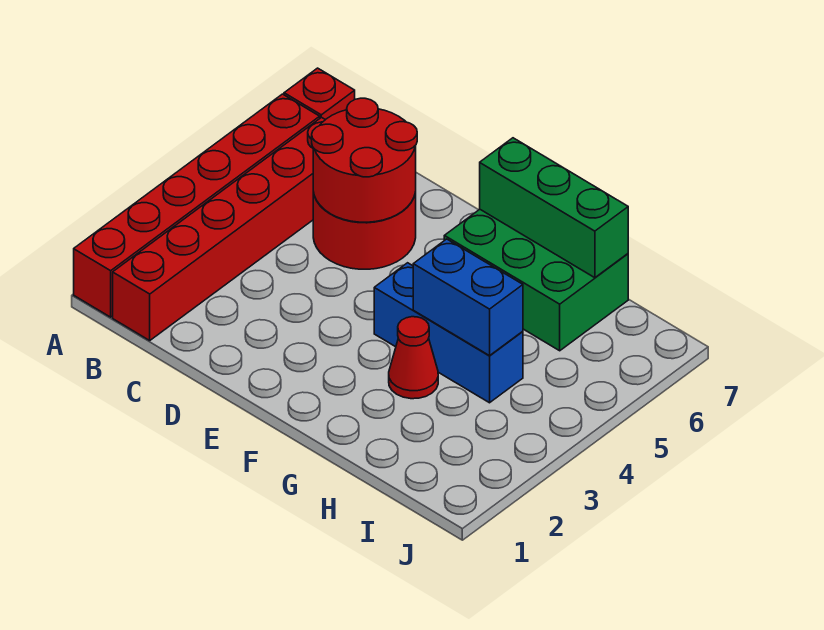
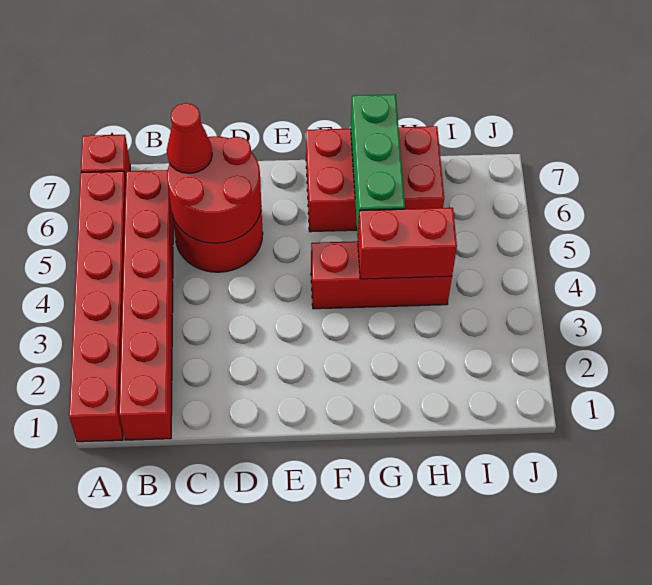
blue 1x3 brick [374,263,523,403] -> red 1x3 brick [311,241,452,309]
green 2x3 brick [444,209,628,351] -> red 2x3 brick [306,126,444,232]
green 1x3 brick [480,138,628,278] -> green 1x3 brick turned to [351,94,405,236]
red 1x1 cone [389,317,438,399] -> red 1x1 cone moved to [167,103,212,173]
blue 1x2 brick [413,239,523,356] -> red 1x2 brick [358,208,457,279]

